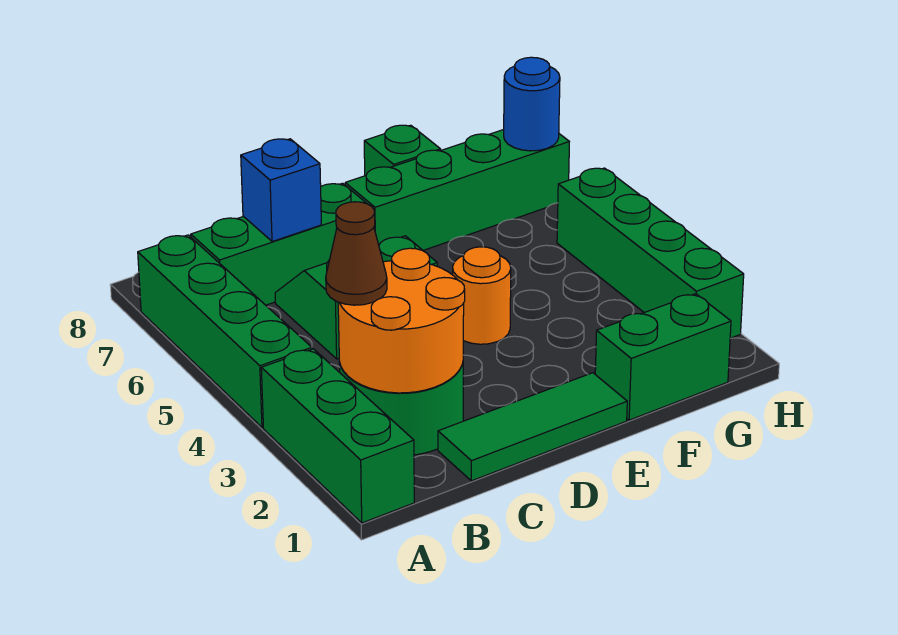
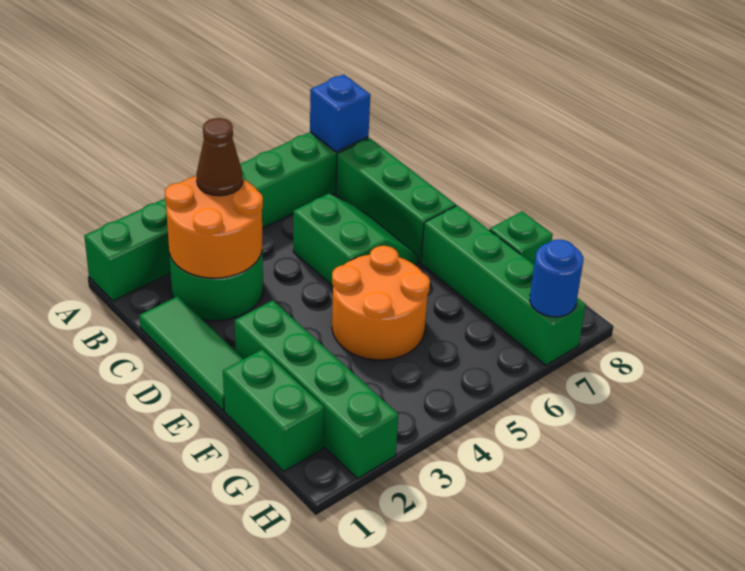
blue 1x1 brick [241,139,321,242] -> blue 1x1 brick moved to [310,74,370,152]
orange 1x1 round brick [453,247,511,344] -> orange 2x2 round brick [332,246,430,360]
green 1x4 brick [557,168,744,338] -> green 1x4 brick turned to [235,301,398,479]

